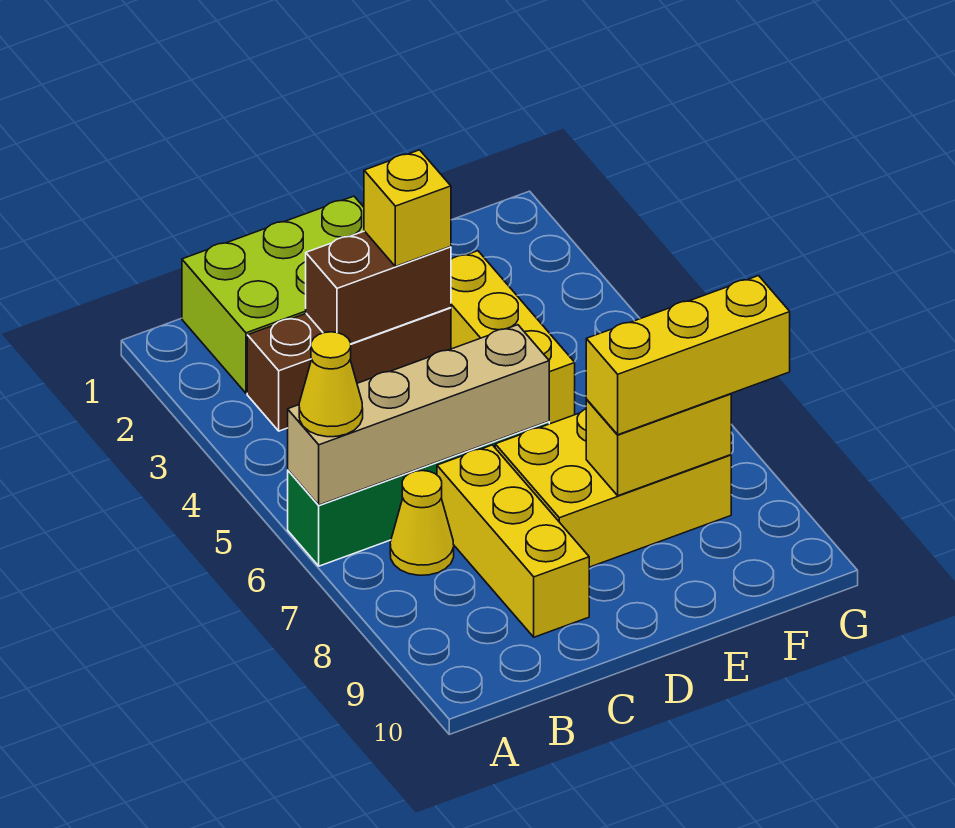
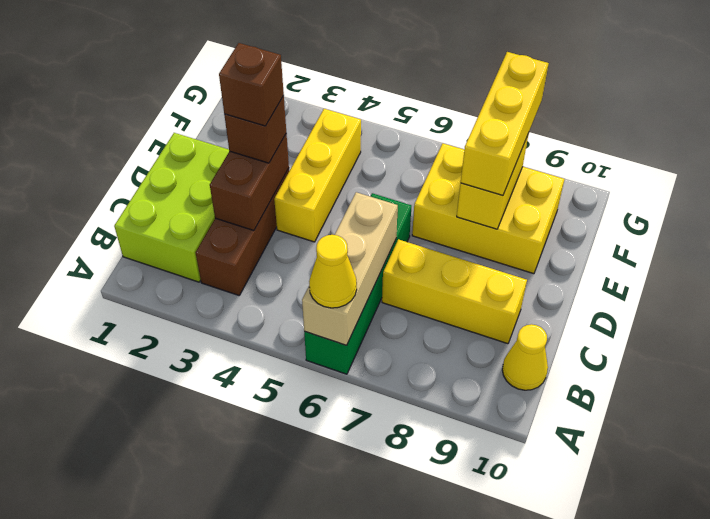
tan 1x4 brick [288,325,549,505] -> tan 1x3 brick [302,192,398,345]
yellow 1x1 cone [390,471,454,575] -> yellow 1x1 cone moved to [502,324,548,390]
yellow 1x1 brick [364,150,451,266] -> brown 1x1 brick [224,96,286,163]
none -> brown 1x1 brick [219,43,284,126]
yellow 2x3 brick [495,409,731,567] -> yellow 2x3 brick turned to [412,144,564,274]
yellow 1x3 brick [451,251,575,424] -> yellow 1x3 brick turned to [274,109,361,242]

